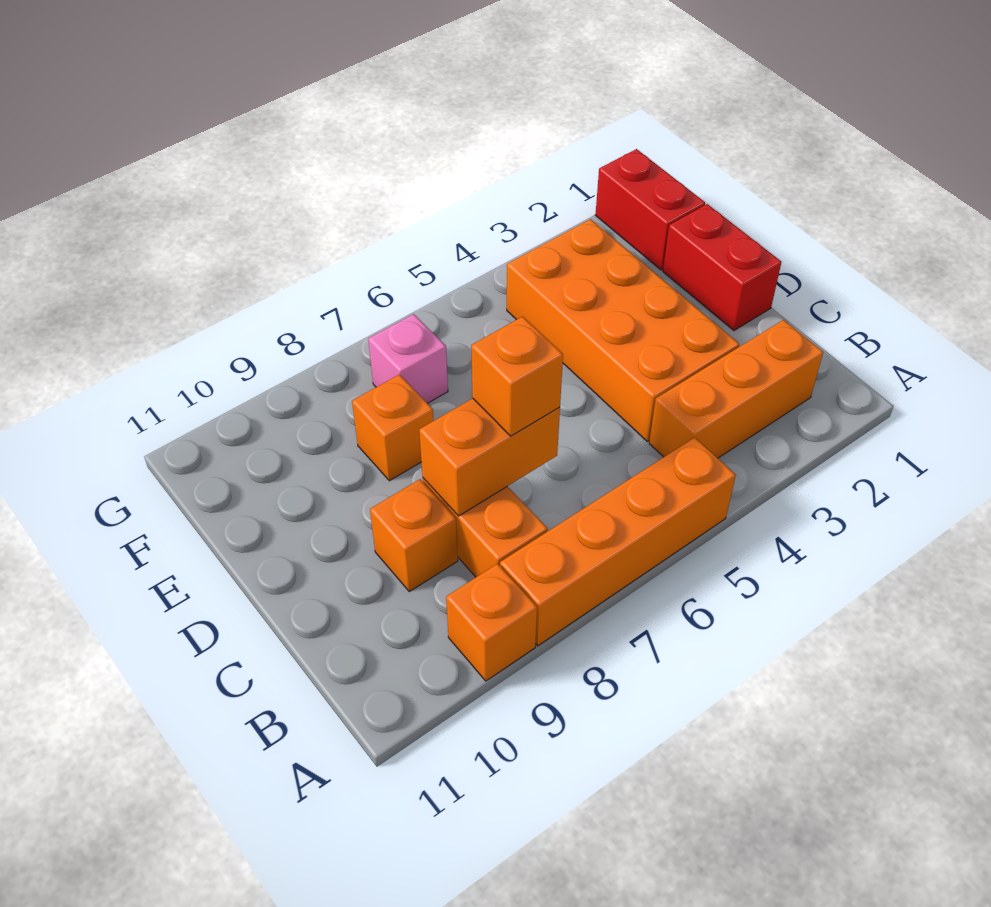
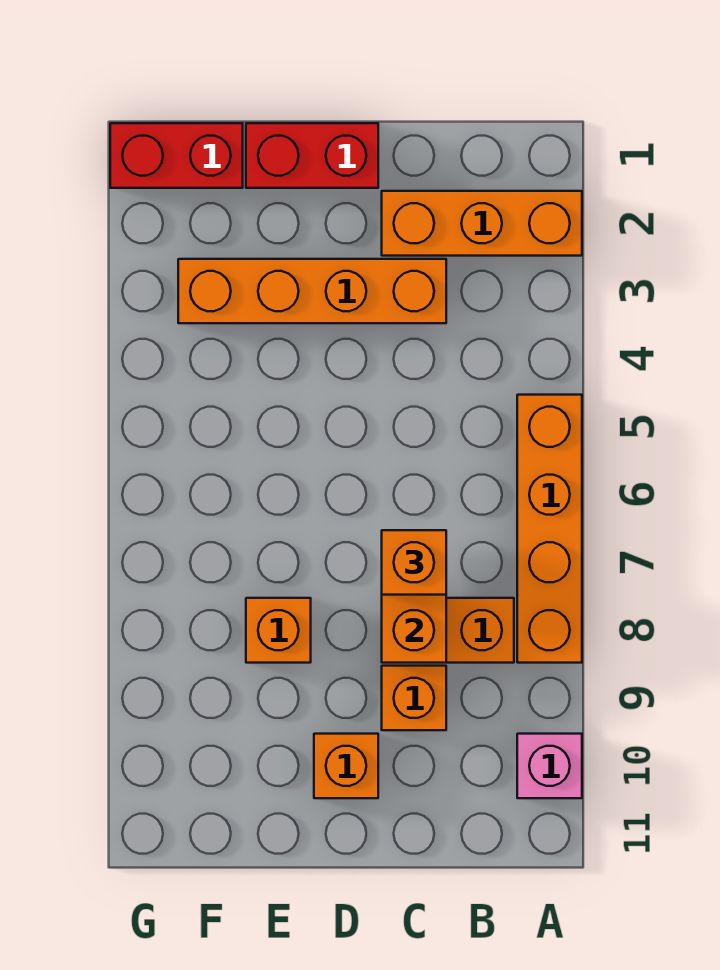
orange 1x1 brick [446,564,537,681] -> orange 1x1 brick moved to [314,734,378,798]
orange 1x3 brick [649,320,823,458] -> orange 1x3 brick turned to [382,191,582,256]
orange 2x4 brick [507,219,739,441] -> orange 1x4 brick [178,259,446,323]
pink 1x1 brick [368,314,448,403] -> pink 1x1 brick moved to [517,734,582,798]

